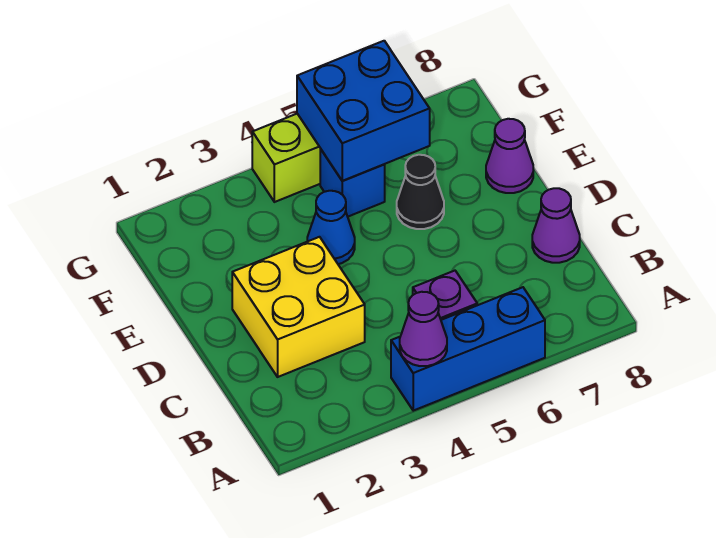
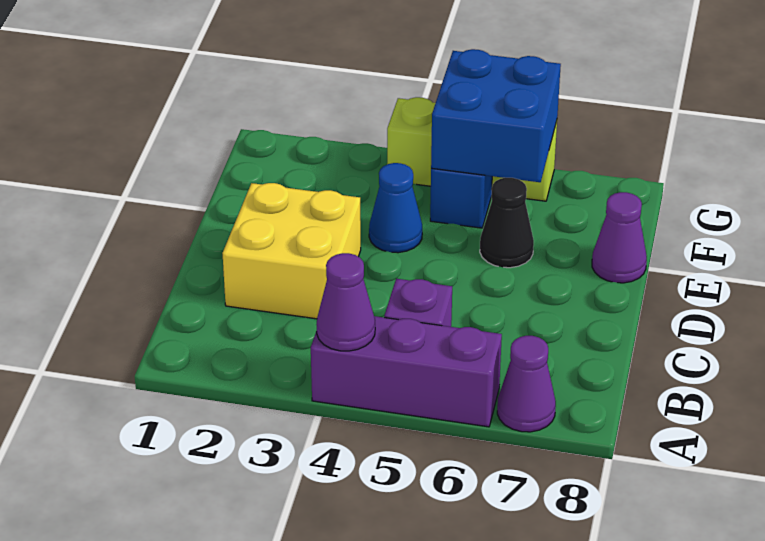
blue 1x3 brick [391,287,545,411] -> purple 1x3 brick [311,316,502,427]
purple 1x1 cone [532,188,580,263] -> purple 1x1 cone moved to [497,336,556,432]

